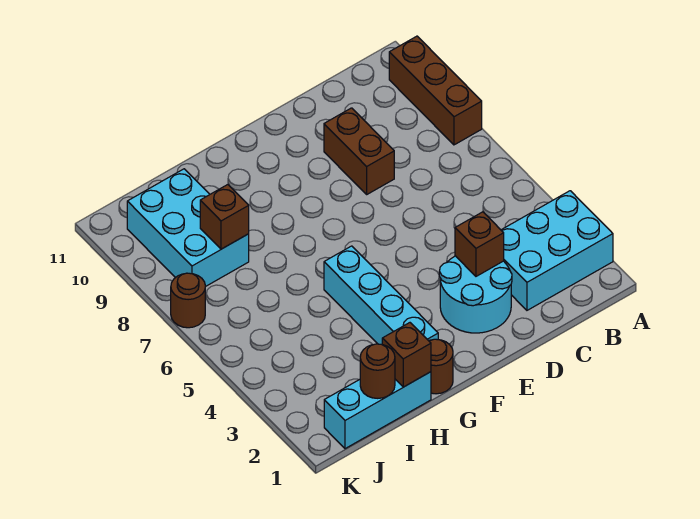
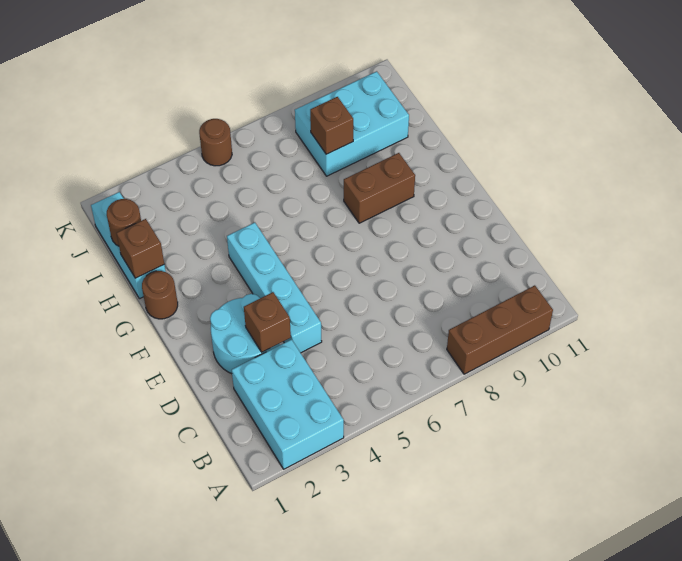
brown 1x2 brick [324,108,394,194] -> brown 1x2 brick moved to [344,153,415,223]
cyan 1x4 brick [324,246,438,344] -> cyan 1x4 brick turned to [227,222,322,353]
brown 1x1 round brick [171,273,205,328] -> brown 1x1 round brick moved to [199,119,232,166]

